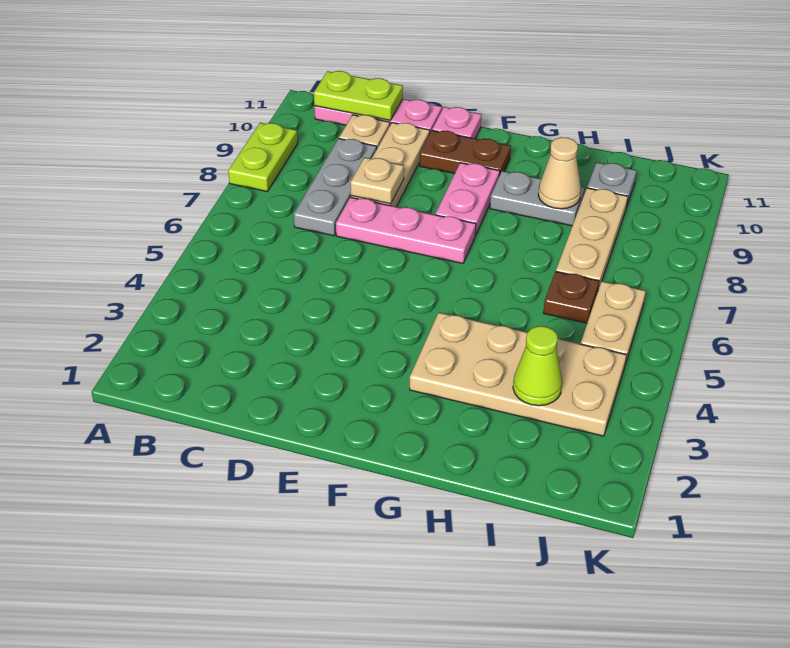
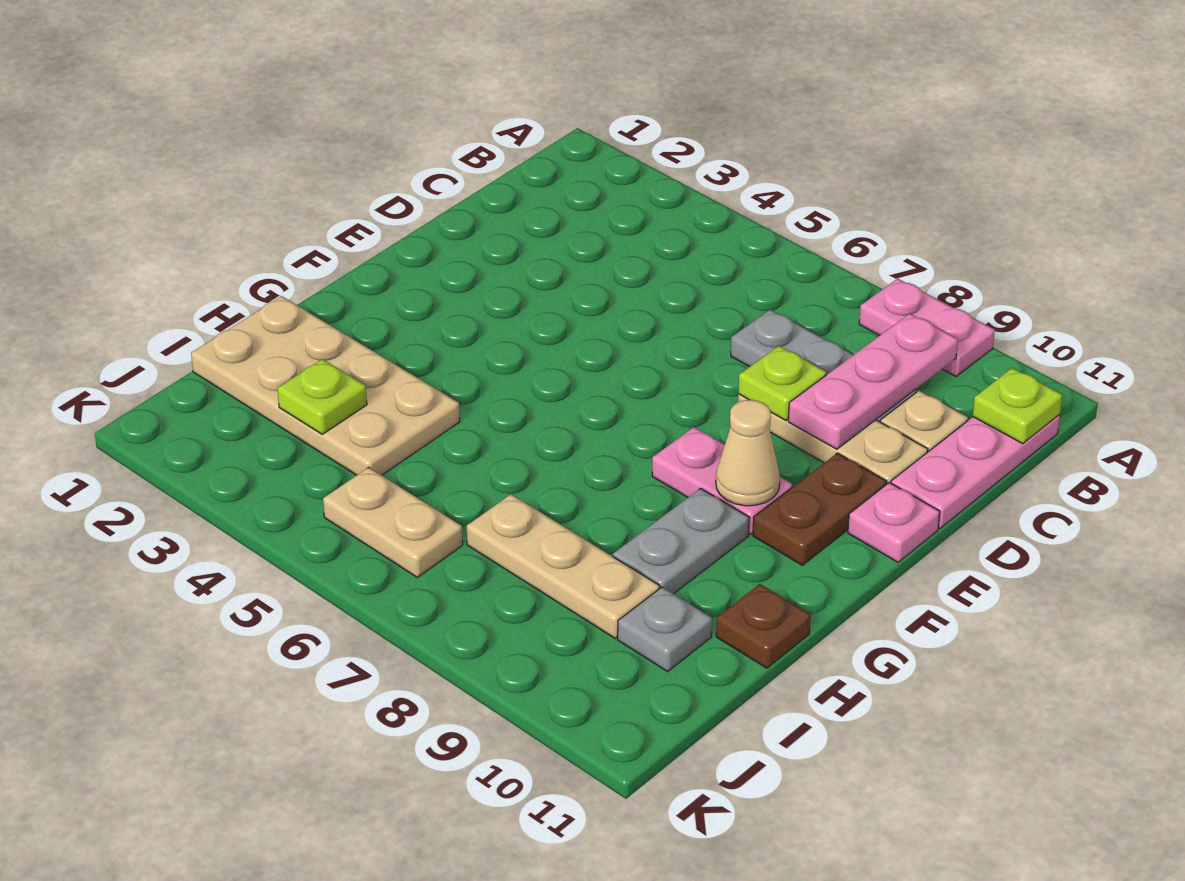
lime 1x2 plate [228,123,298,192] -> pink 1x2 plate [859,279,995,376]
lime 1x2 plate [314,71,403,120] -> lime 1x1 plate [973,368,1062,444]
pink 1x3 plate [336,197,476,263] -> pink 1x3 plate moved to [788,314,958,449]
tan 1x1 plate [350,157,404,204] -> lime 1x1 plate [738,346,827,420]
tan 2x4 plate [410,313,626,436] -> tan 2x4 plate turned to [191,296,460,475]
tan 1x1 cone [538,137,581,209] -> tan 1x1 cone moved to [716,400,780,506]
lime 1x1 cone [513,326,562,406] -> lime 1x1 plate [278,359,367,434]
brown 1x1 plate [543,272,599,323] -> brown 1x1 plate moved to [716,584,811,668]

